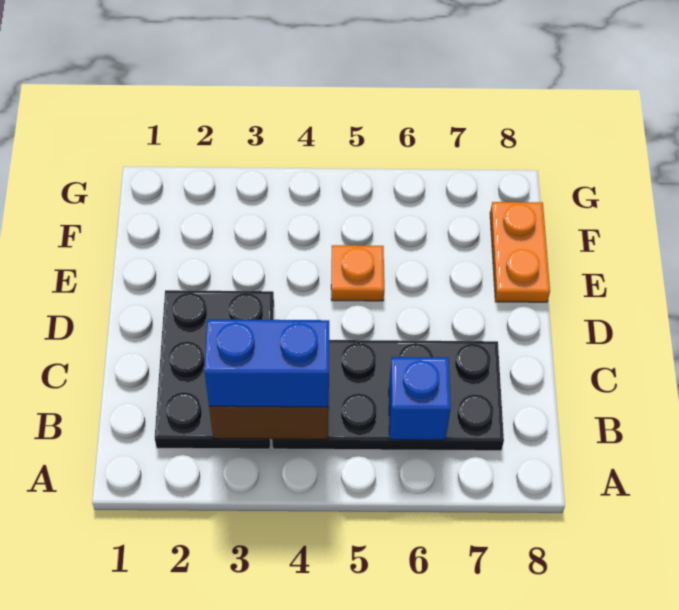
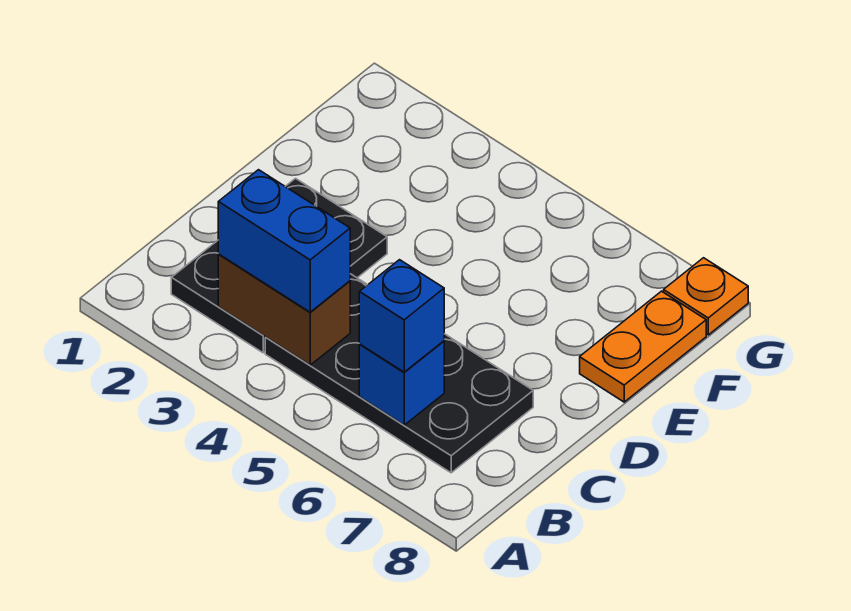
none -> blue 1x1 brick [359,260,444,372]
orange 1x1 plate [331,245,384,301] -> orange 1x1 plate moved to [664,258,748,335]

